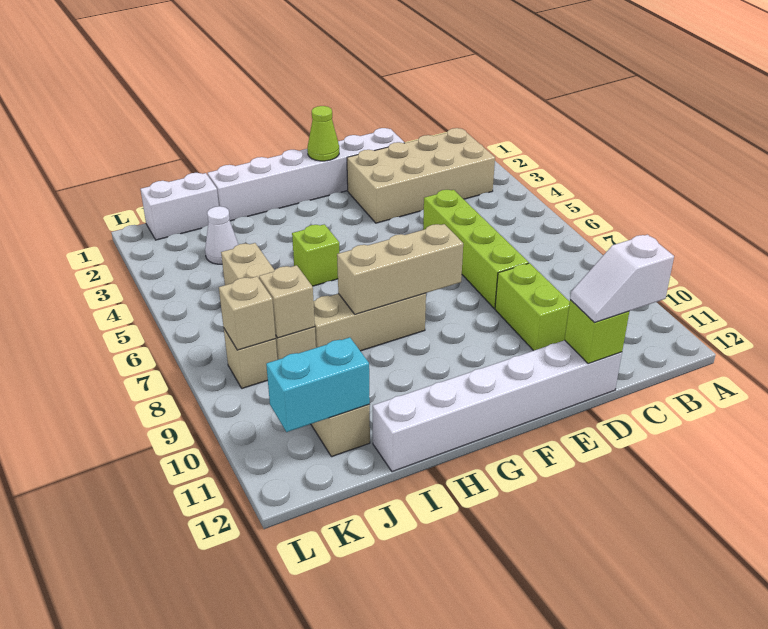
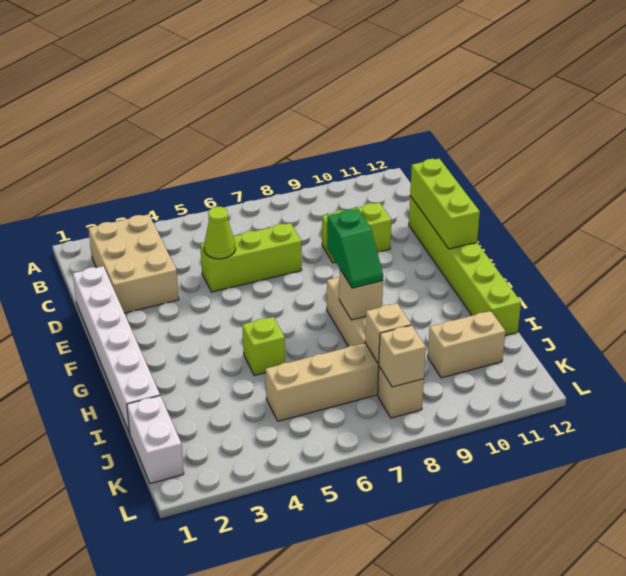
tan 2x4 brick [347,128,495,223] -> tan 2x3 brick [89,214,179,313]
white 1x2 slope [570,235,674,322] -> none
lime 1x4 brick [423,190,529,308] -> lime 1x3 brick [200,223,302,292]
white 1x6 brick [373,340,622,472] -> lime 1x6 brick [409,196,521,336]
lime 1x1 brick [565,300,629,364] -> lime 1x3 brick [410,159,480,249]
lime 1x1 cone [307,106,339,161] -> lime 1x1 cone moved to [204,207,236,259]
tan 1x3 brick [337,224,463,314] -> tan 1x1 brick [339,270,383,320]
none -> green 1x2 slope [327,209,383,288]
white 1x1 cone [205,206,238,264] -> none
cyan 1x2 brick [266,337,370,432] -> none

